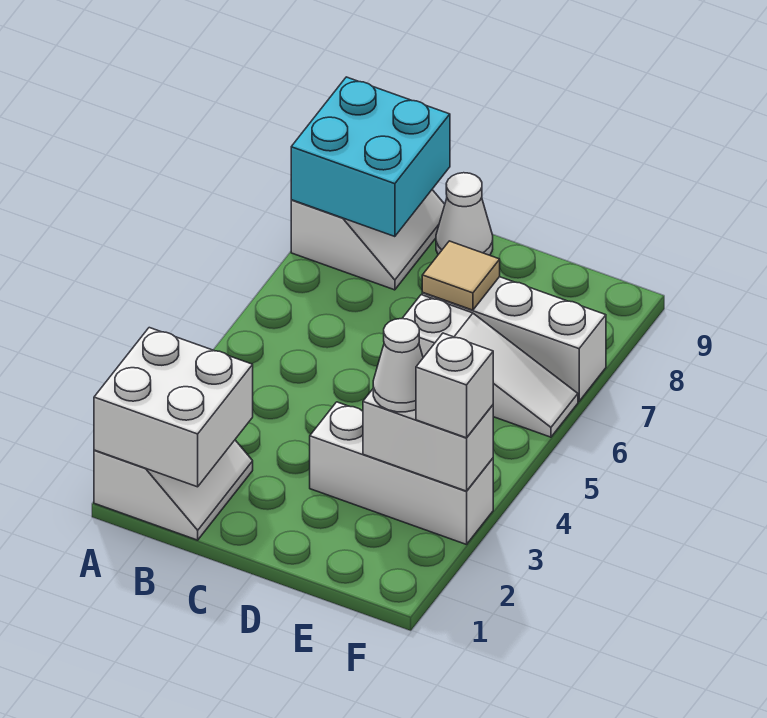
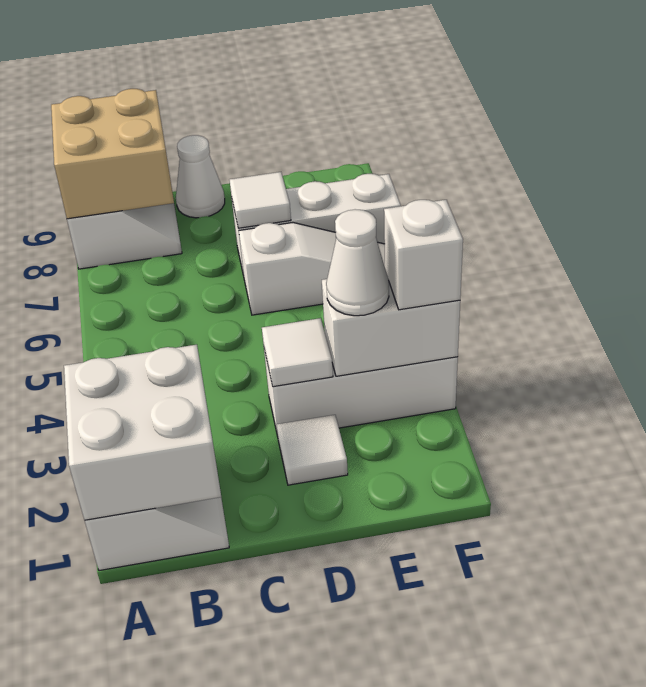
cyan 2x2 brick [291,77,450,237] -> tan 2x2 brick [51,89,174,219]
none -> white 1x1 tile [277,415,348,485]
none -> white 1x1 tile [262,318,333,387]
tan 1x1 tile [422,241,500,310] -> white 1x1 tile [230,172,291,228]

